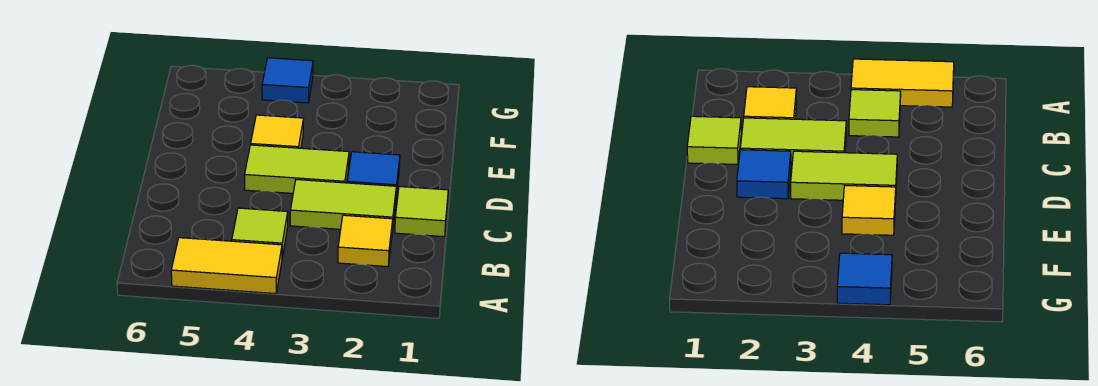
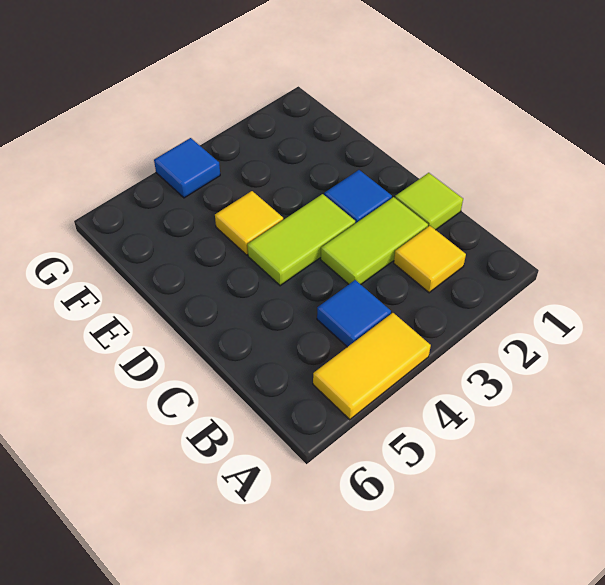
lime 1x1 tile [232,208,288,257] -> blue 1x1 tile [317,280,391,347]

